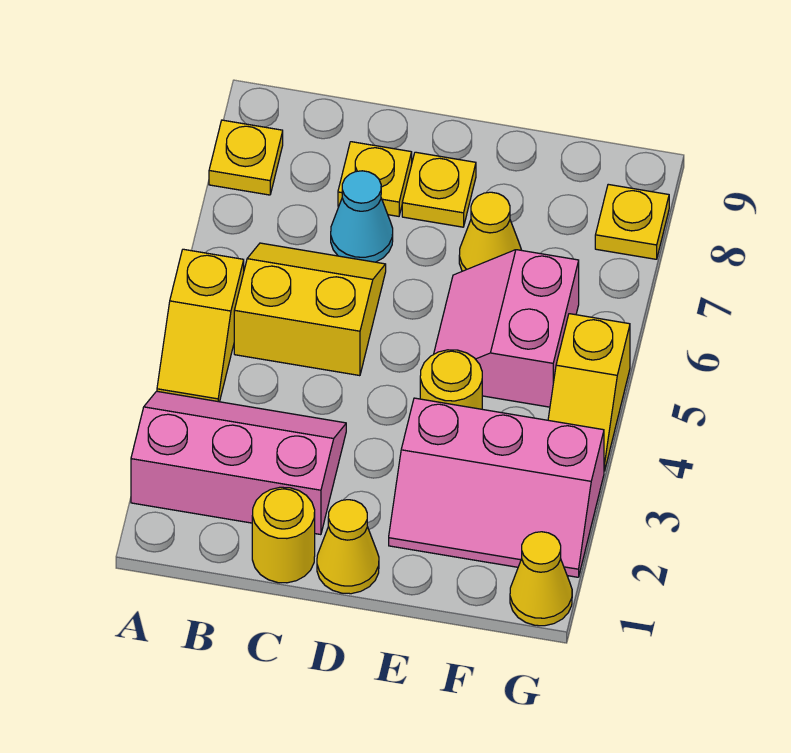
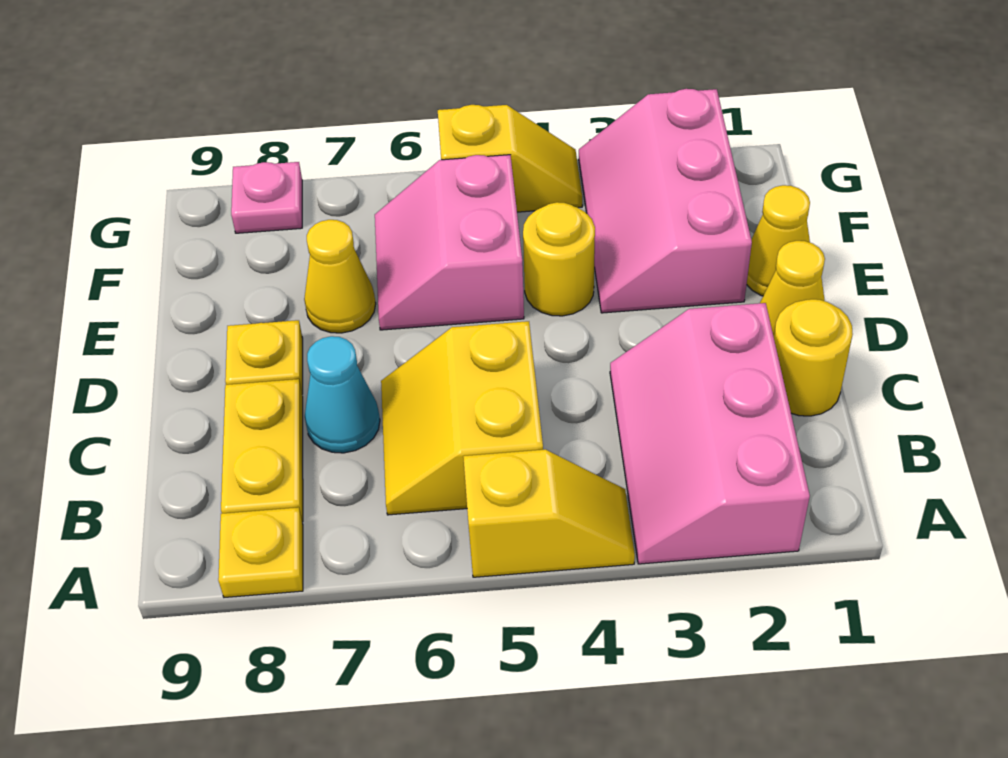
yellow 1x1 plate [338,142,412,216] -> yellow 1x2 plate [221,379,303,522]
pink 2x3 slope [389,398,604,577] -> pink 2x3 slope turned to [579,89,752,313]
pink 2x2 slope [434,250,579,407] -> pink 2x2 slope turned to [375,155,524,330]
yellow 1x1 cone [510,532,572,626] -> yellow 1x1 cone moved to [747,185,810,296]
yellow 1x1 plate [595,184,669,259] -> pink 1x1 plate [231,162,302,233]

